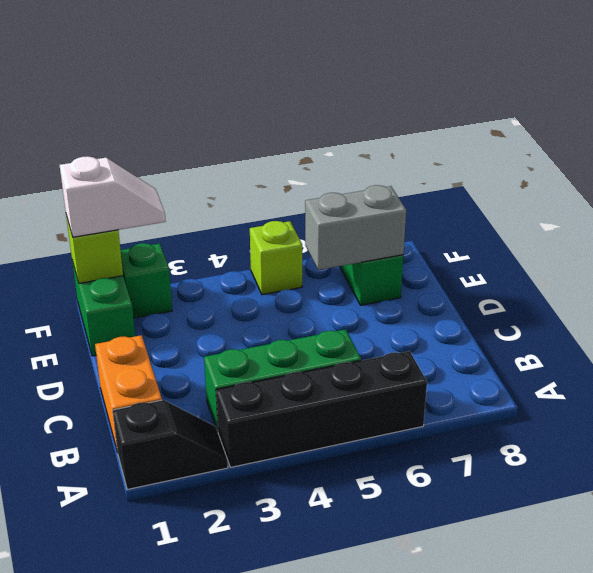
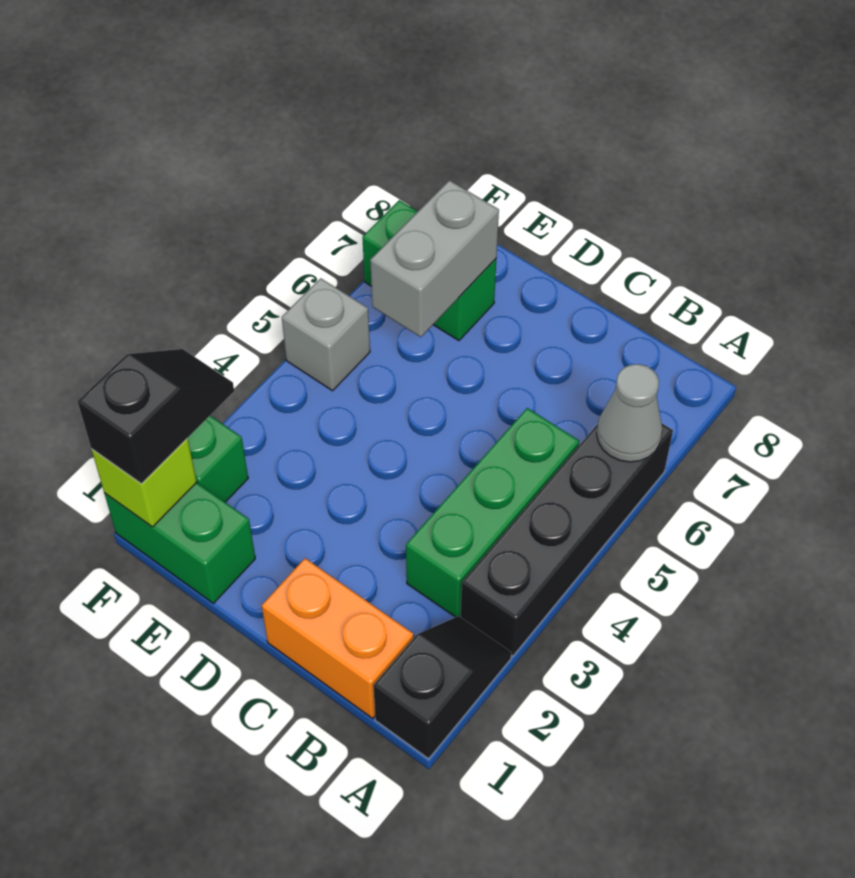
none -> grey 1x1 cone [597,364,662,462]
white 1x2 slope [60,156,166,237] -> black 1x2 slope [78,349,234,484]
lime 1x1 brick [250,221,302,295] -> grey 1x1 brick [282,278,370,391]

